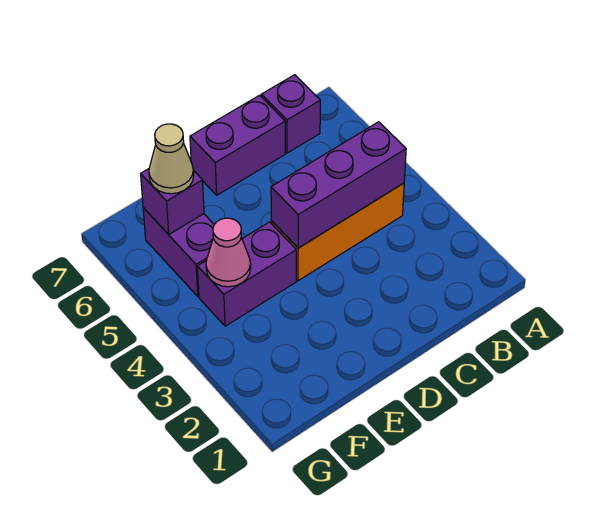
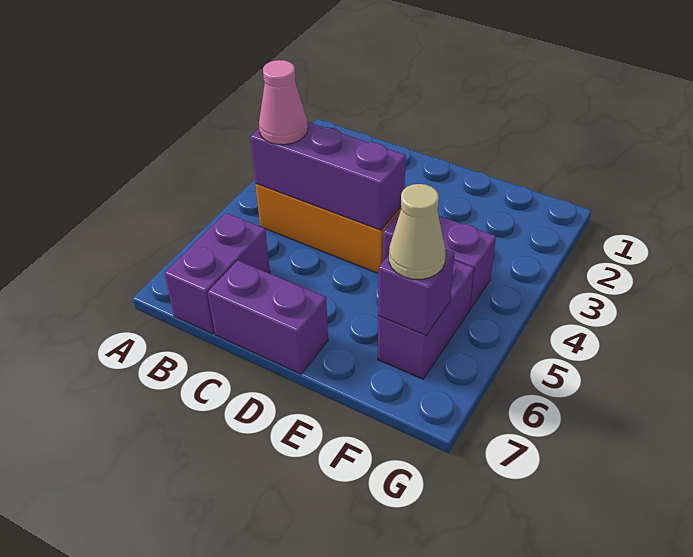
purple 1x1 brick [261,75,320,153] -> purple 1x2 brick [165,213,270,334]
pink 1x1 cone [206,218,251,287] -> pink 1x1 cone moved to [259,60,308,145]

